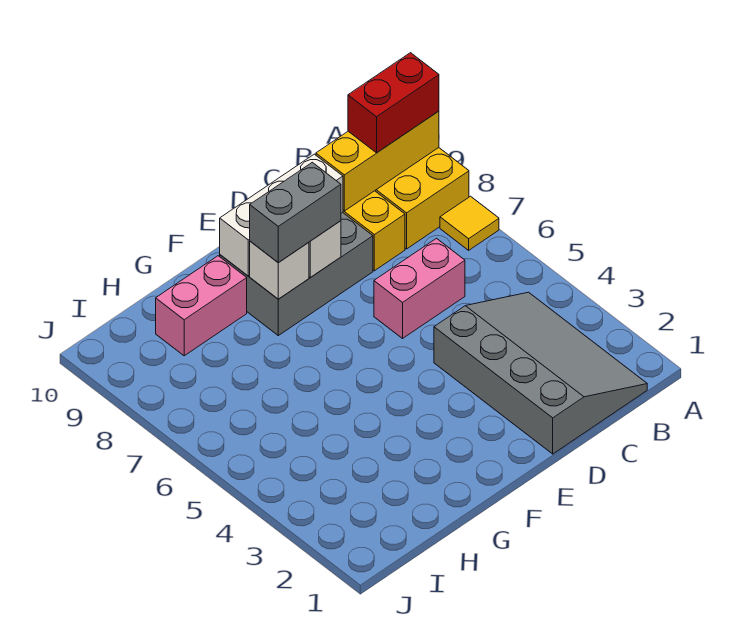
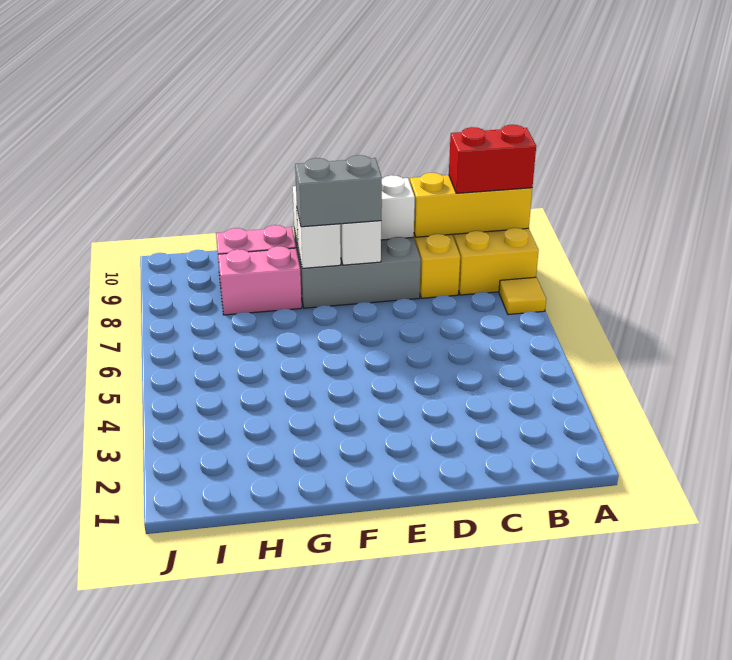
grey 3x4 slope [434,292,647,454] -> none
pink 1x2 brick [374,238,465,338] -> pink 1x2 brick moved to [218,246,302,315]

